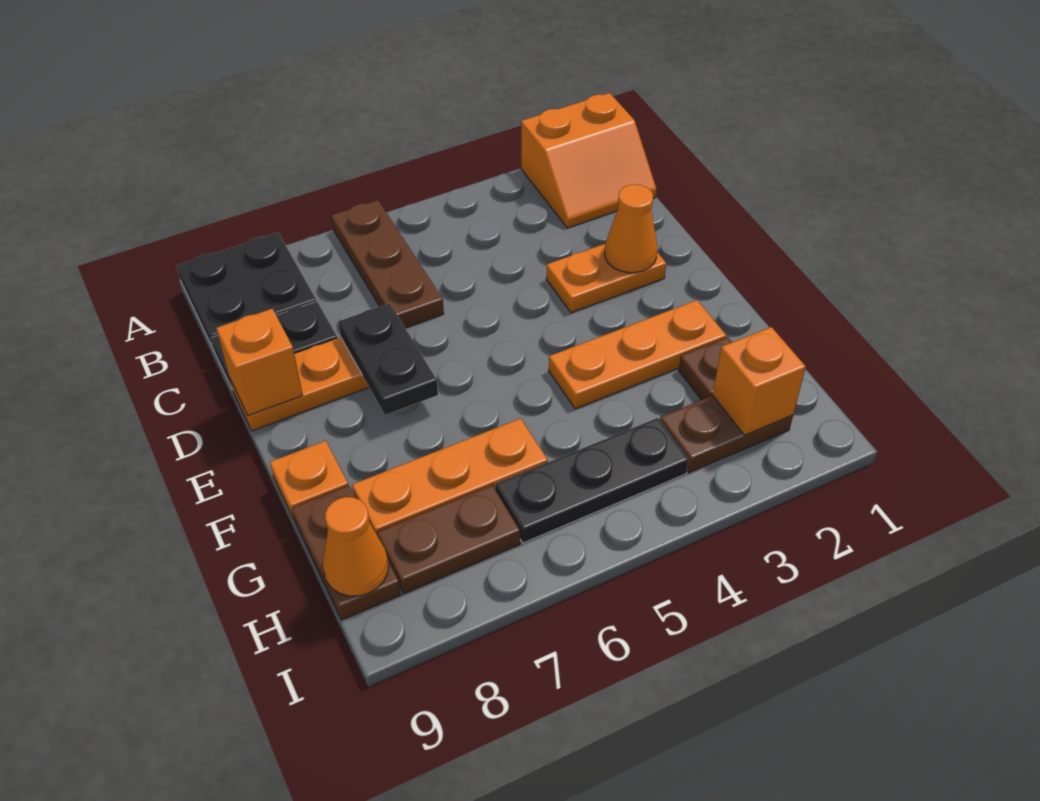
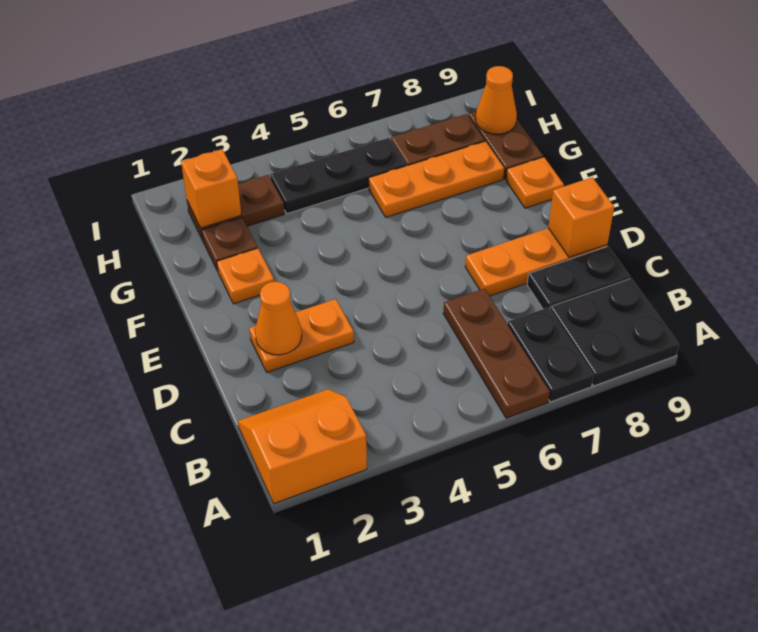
black 1x2 plate [338,303,438,415] -> black 1x2 plate moved to [508,307,594,402]
orange 1x3 plate [549,300,726,409] -> orange 1x1 plate [217,248,274,304]

